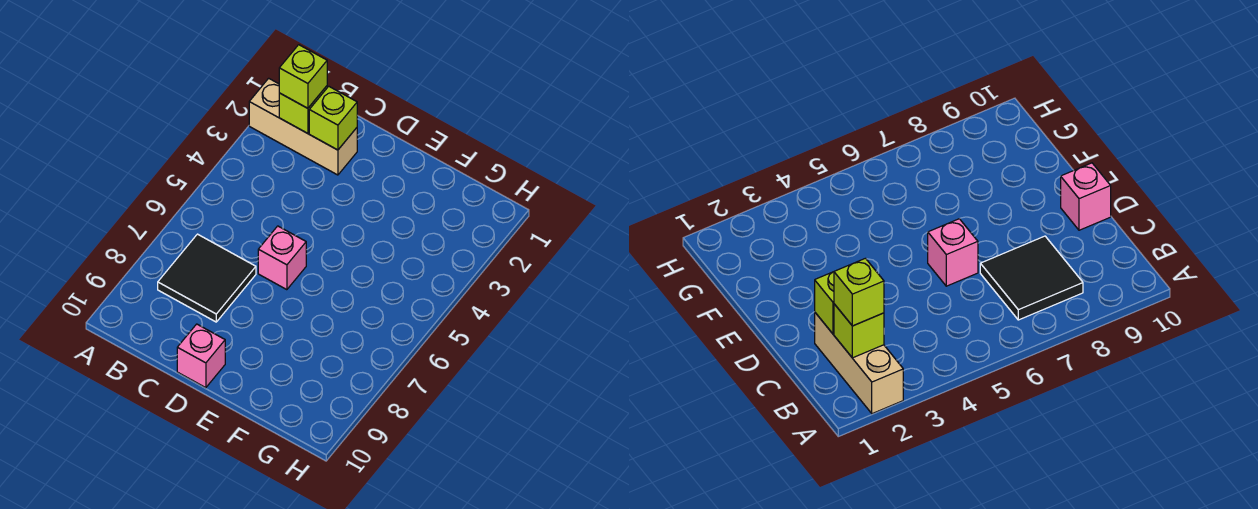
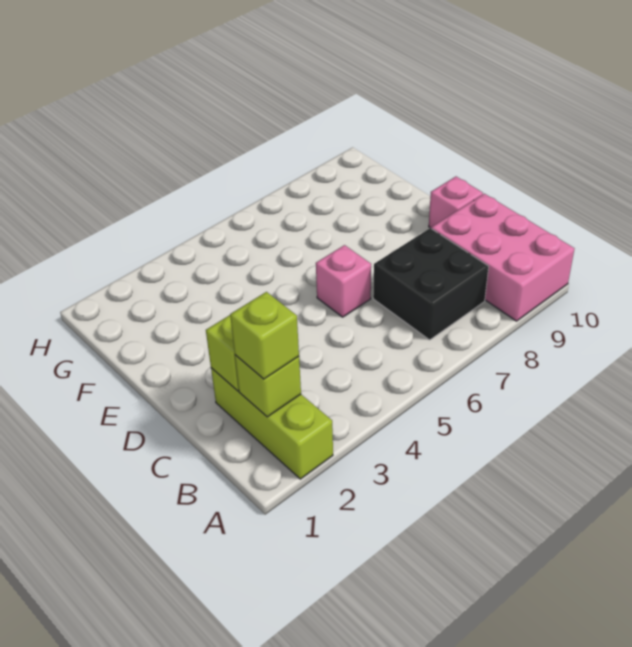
tan 1x3 brick [249,78,357,175] -> lime 1x3 brick [211,368,333,479]
none -> pink 2x3 brick [432,194,574,321]
black 2x2 tile [158,234,256,322] -> black 2x2 brick [373,228,489,340]

